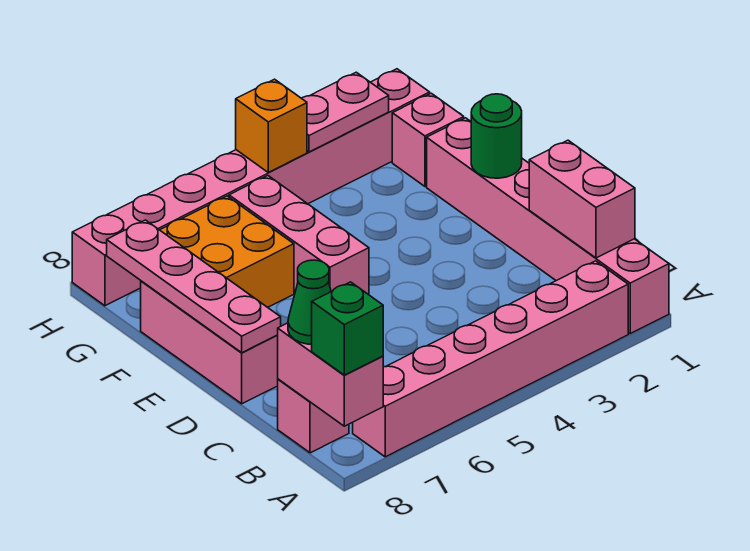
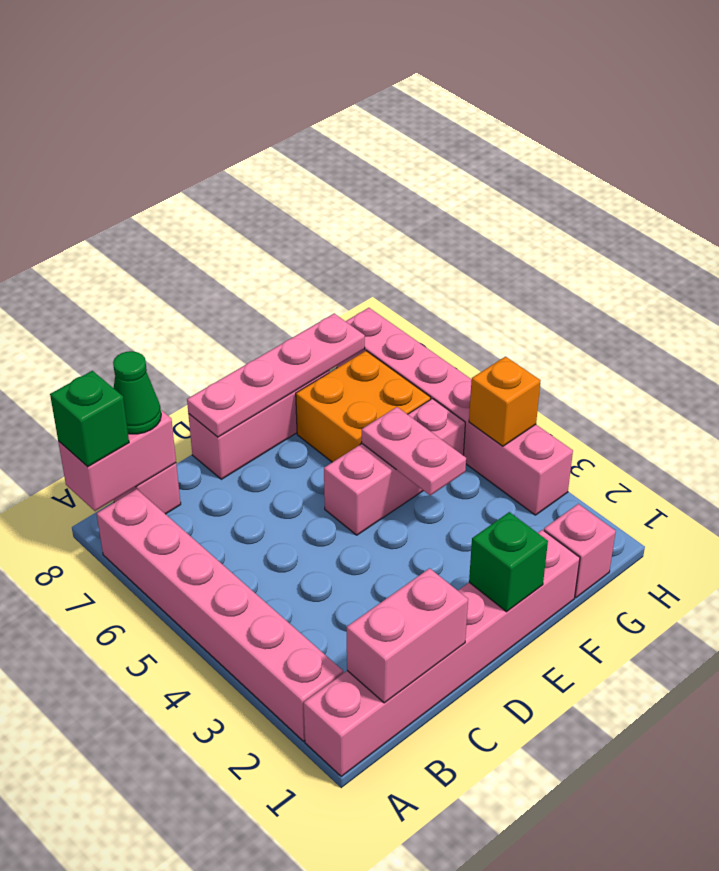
green 1x1 round brick [471,94,522,178] -> green 1x1 brick [469,512,548,612]
pink 1x8 brick [72,69,430,306] -> pink 1x6 brick [337,308,573,515]
pink 1x2 plate [302,72,389,152] -> pink 1x2 plate moved to [362,407,466,495]

